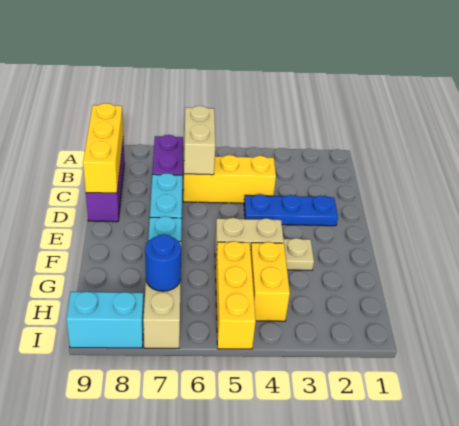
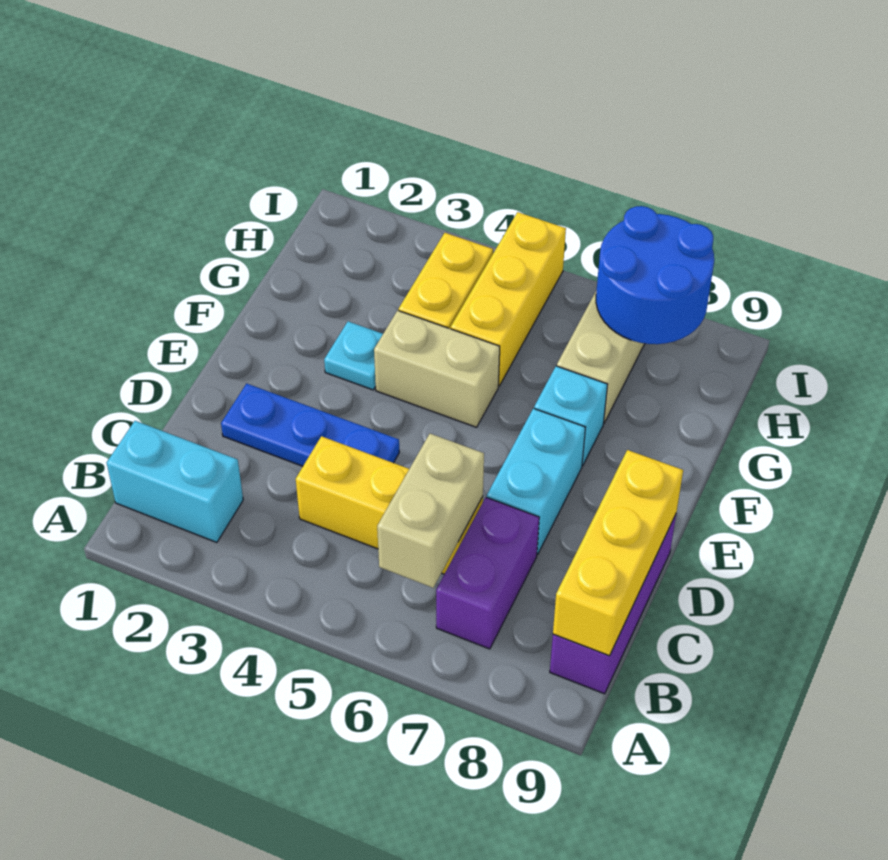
tan 1x1 plate [284,238,314,270] -> cyan 1x1 plate [324,321,383,390]
blue 1x1 round brick [145,234,181,291] -> blue 2x2 round brick [596,206,714,344]
cyan 1x2 brick [66,292,144,348] -> cyan 1x2 brick moved to [107,421,243,542]

